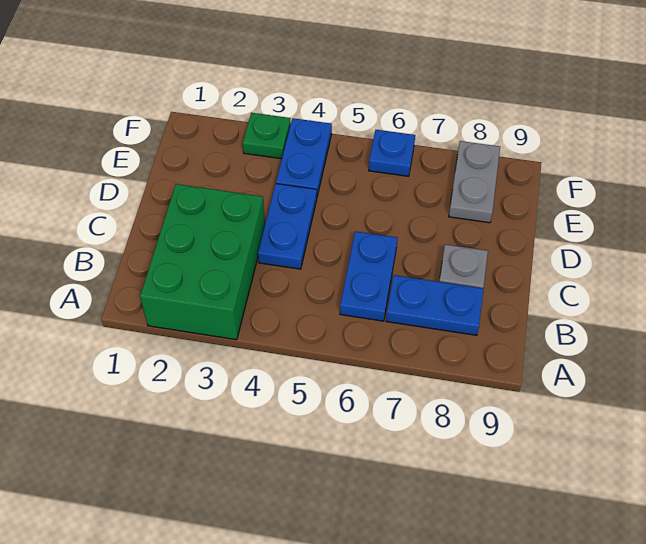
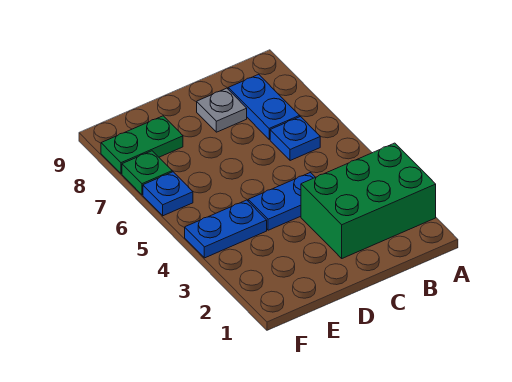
blue 1x2 plate [340,231,397,321] -> blue 1x1 plate [270,117,320,161]
grey 1x2 plate [449,141,500,223] -> green 1x2 plate [101,116,183,174]
green 1x1 plate [243,113,291,159] -> green 1x1 plate moved to [122,151,172,195]

